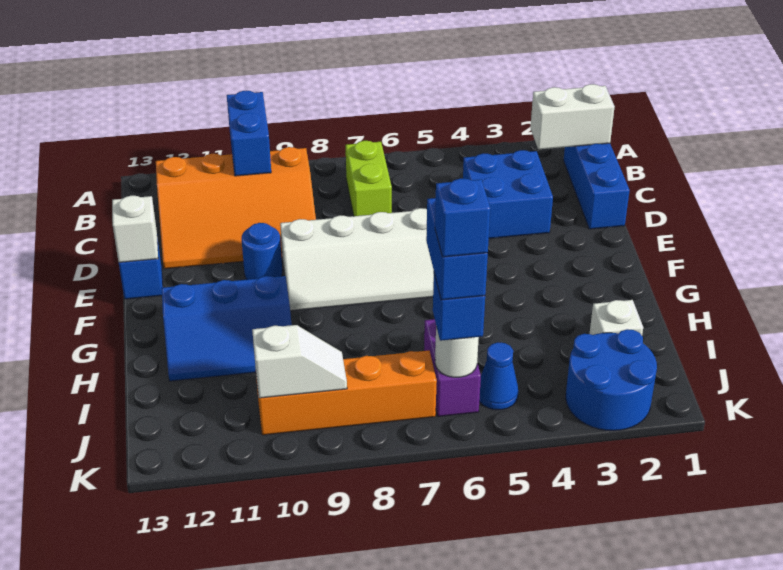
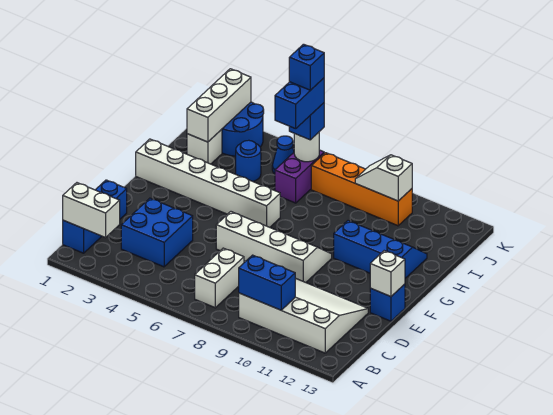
blue 1x2 brick [227,91,271,176] -> blue 1x2 brick turned to [239,255,295,310]
lime 1x2 brick [346,141,392,216] -> white 1x2 brick [195,248,244,308]
orange 3x4 slope [156,147,316,269] -> white 3x4 slope [239,278,368,353]
blue 1x1 round brick [242,223,282,280] -> blue 1x1 round brick moved to [236,140,261,181]
none -> white 1x6 brick [136,139,280,227]
none -> white 1x3 brick [187,69,251,142]

